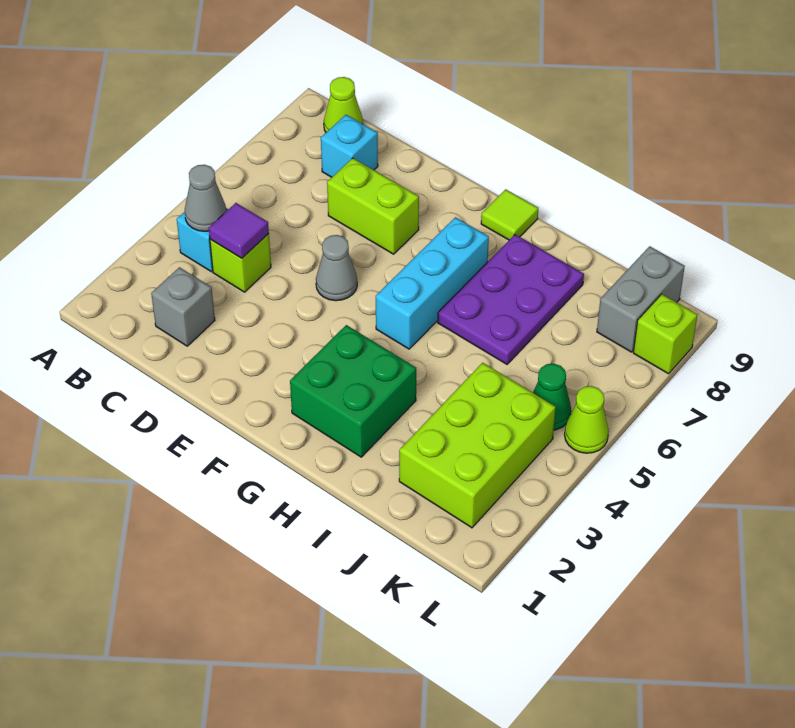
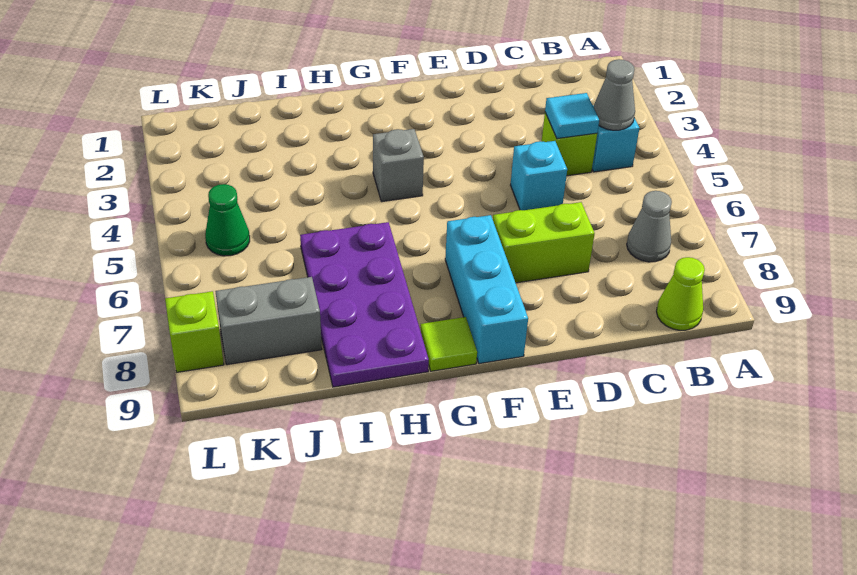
grey 1x1 brick [151,267,215,346] -> grey 1x1 brick moved to [373,129,424,202]
purple 1x1 tile [209,203,269,258] -> cyan 1x1 tile [545,93,599,139]
cyan 1x1 brick [321,115,378,177] -> cyan 1x1 brick moved to [511,141,567,210]
grey 1x1 cone [316,235,357,301] -> grey 1x1 cone moved to [627,191,672,262]
green 2x2 brick [290,325,416,457] -> none
cyan 1x3 brick [376,217,489,349] -> cyan 1x3 brick moved to [445,215,528,364]
purple 2x3 plate [438,235,584,364] -> purple 2x4 plate [300,222,429,387]
lime 2x3 brick [399,363,556,528] -> none
grey 1x2 brick [597,246,685,352] -> grey 1x2 brick turned to [215,277,322,365]
lime 1x1 cone [565,386,609,453] -> none

